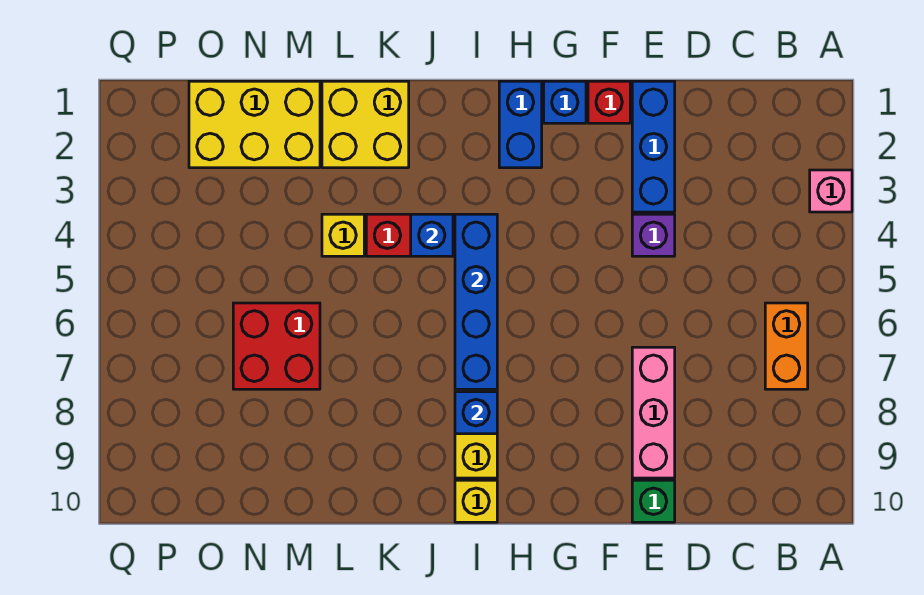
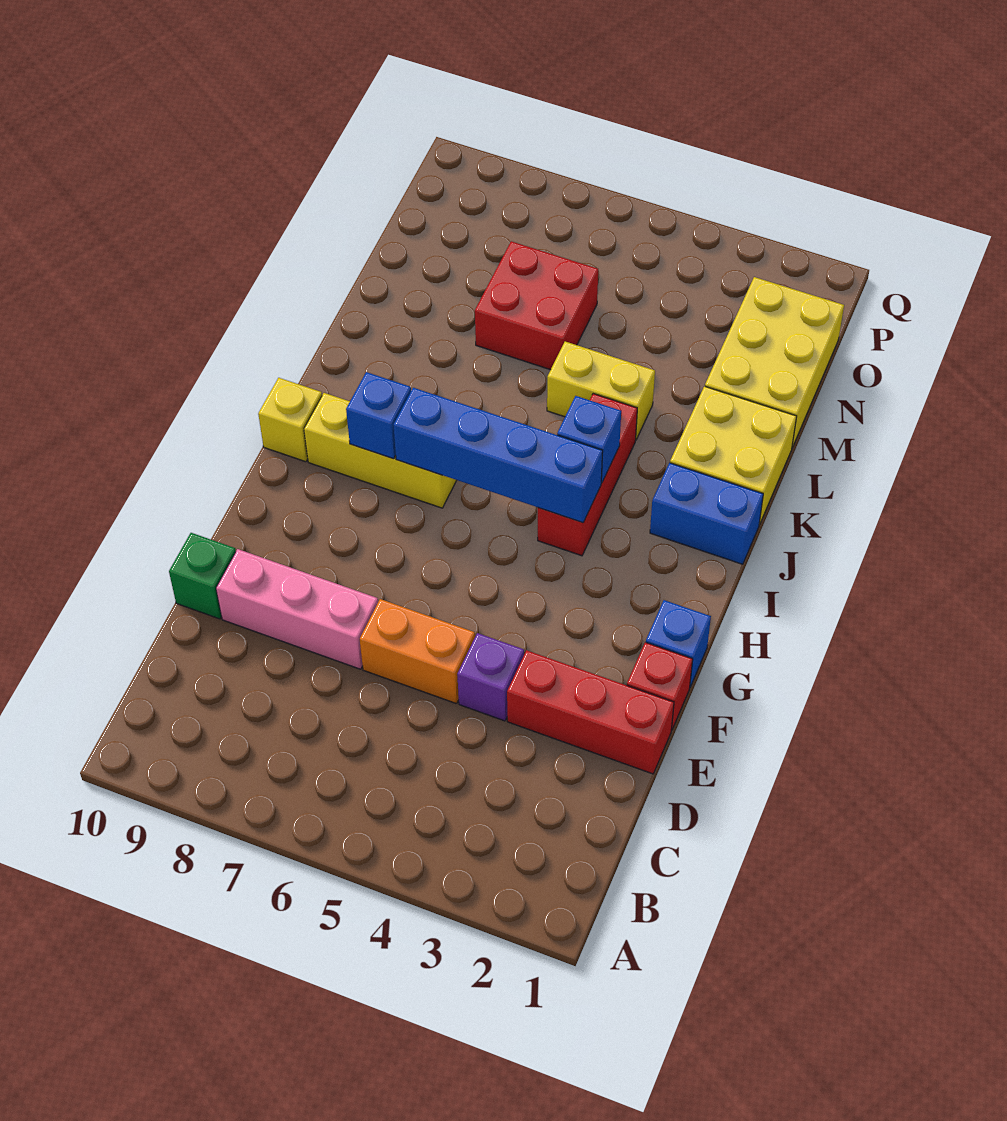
pink 1x1 brick [810,170,852,212] -> none
orange 1x2 brick [765,303,808,389] -> orange 1x2 brick moved to [360,599,475,704]
blue 1x3 brick [632,81,675,212] -> red 1x3 brick [507,650,674,774]
blue 1x2 brick [499,81,542,168] -> blue 1x2 brick moved to [650,463,763,564]
yellow 1x1 brick [322,214,364,256] -> yellow 1x2 brick [547,342,655,439]

